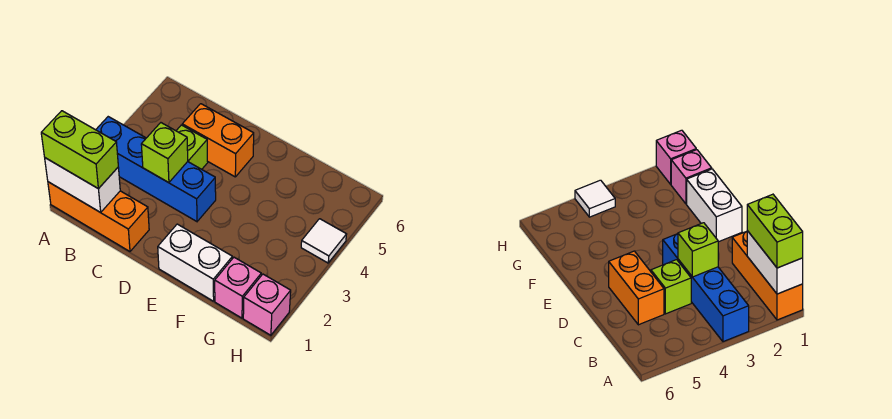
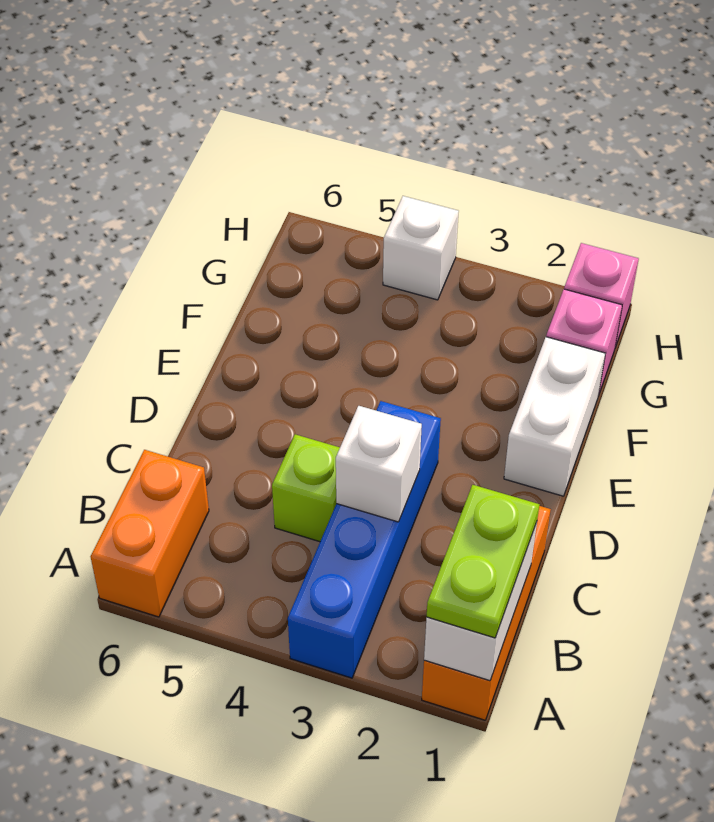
lime 1x2 brick [41,111,118,189] -> lime 1x2 plate [427,485,539,638]
lime 1x1 brick [141,123,188,183] -> white 1x1 brick [336,406,422,522]
orange 1x2 brick [182,104,254,177] -> orange 1x2 brick moved to [91,450,209,617]
white 1x1 tile [301,219,347,263] -> white 1x1 brick [383,196,459,300]

